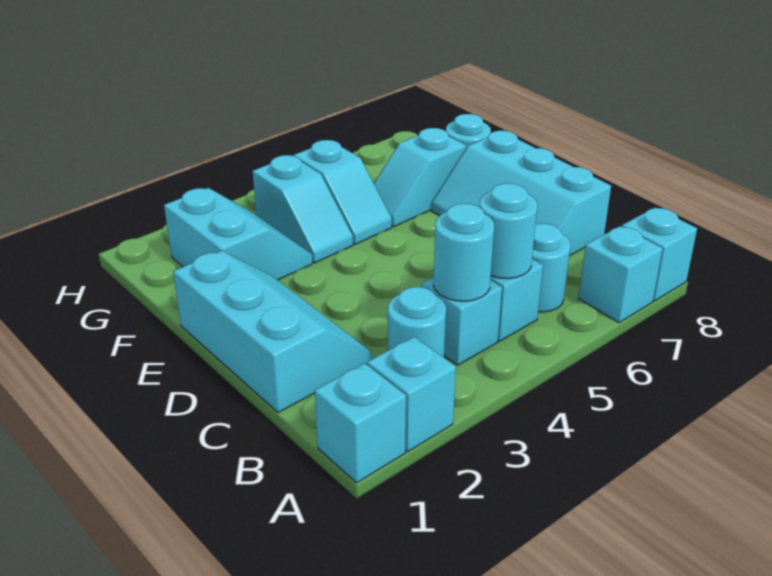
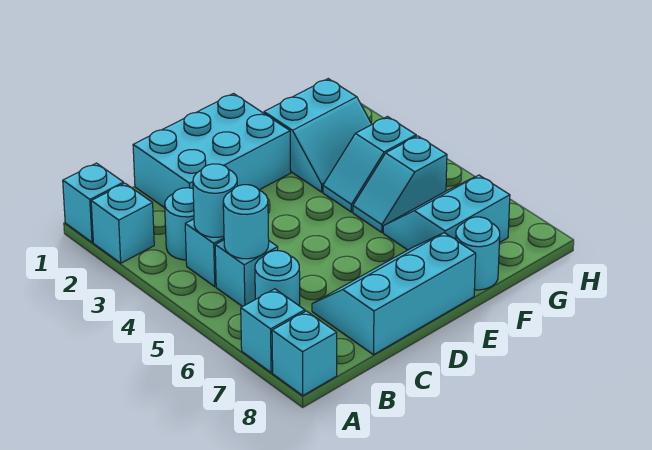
cyan 2x3 slope [173,251,372,413] -> cyan 2x3 brick [133,94,291,208]
cyan 1x2 slope [374,128,466,227] -> cyan 2x2 slope [383,175,510,250]

